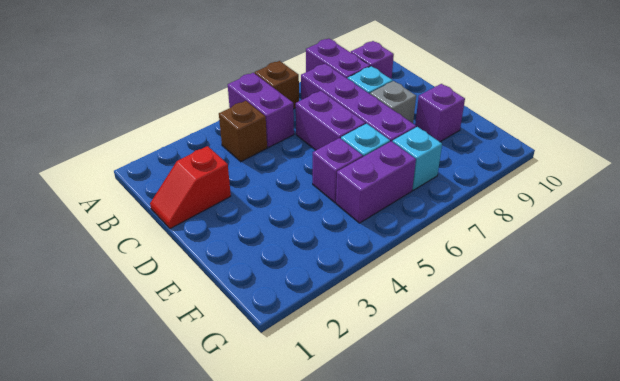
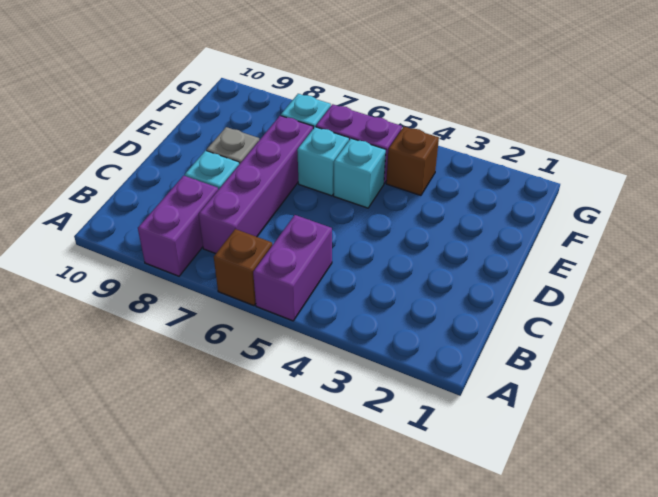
brown 1x1 brick [219,101,267,162] -> brown 1x1 brick moved to [386,127,439,195]
purple 1x1 brick [351,41,394,79] -> none
red 1x2 slope [150,146,231,229] -> none
purple 1x2 brick [296,91,365,150] -> none
purple 1x1 brick [313,138,363,203] -> cyan 1x1 brick [334,138,386,208]
purple 1x1 brick [415,84,465,142] -> none

